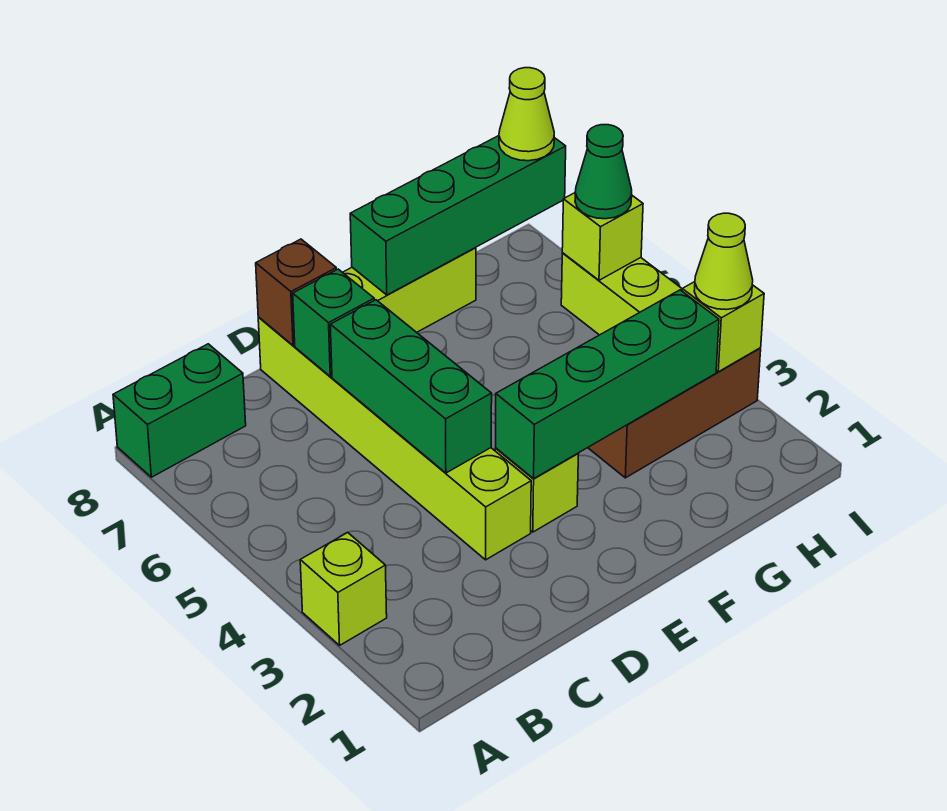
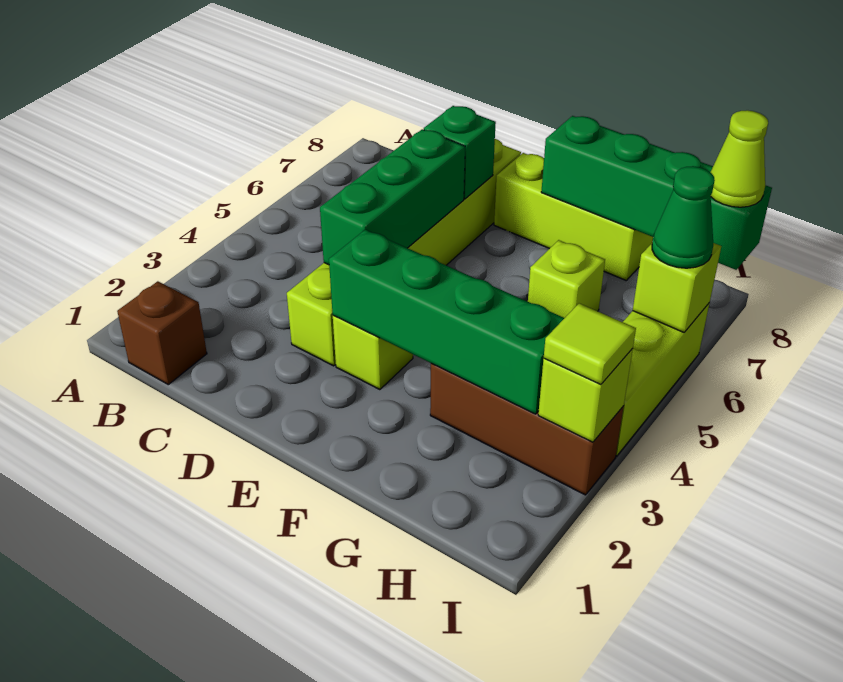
lime 1x1 brick [300,532,387,645] -> lime 1x1 brick moved to [528,240,605,318]
green 1x2 brick [113,344,246,477] -> none
brown 1x1 brick [256,239,336,345] -> brown 1x1 brick moved to [117,281,207,385]
lime 1x1 cone [694,213,753,310] -> lime 1x1 tile [544,303,636,385]

